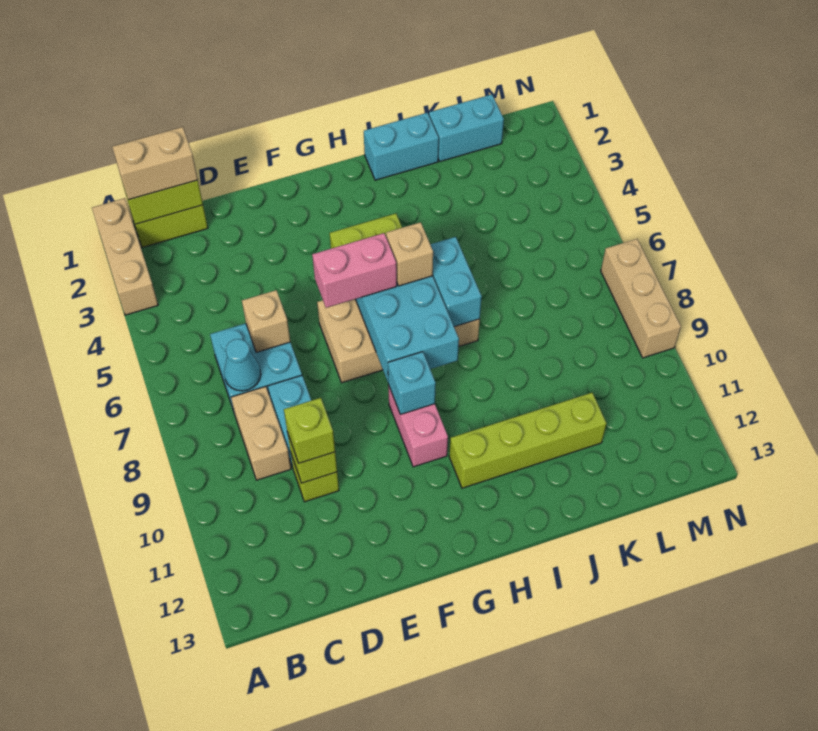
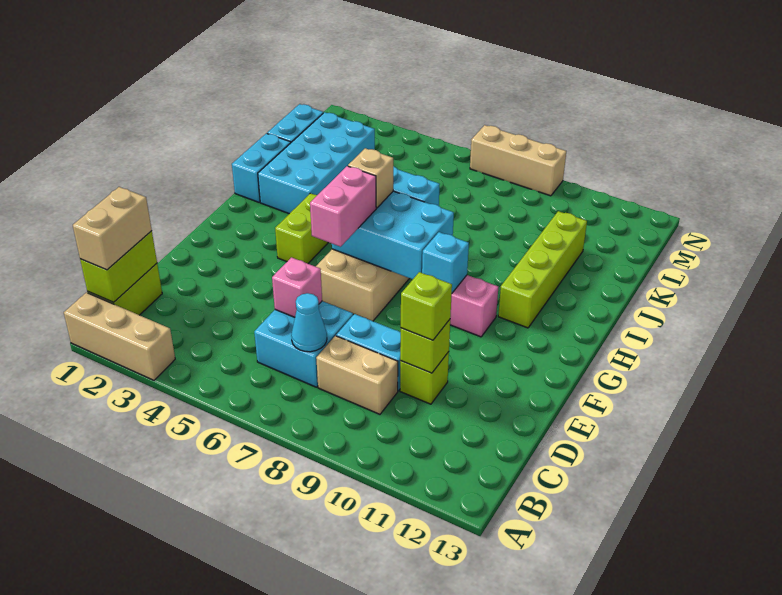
tan 1x1 brick [242,290,290,352] -> pink 1x1 brick [272,257,322,317]
none -> cyan 2x4 brick [258,112,375,214]

